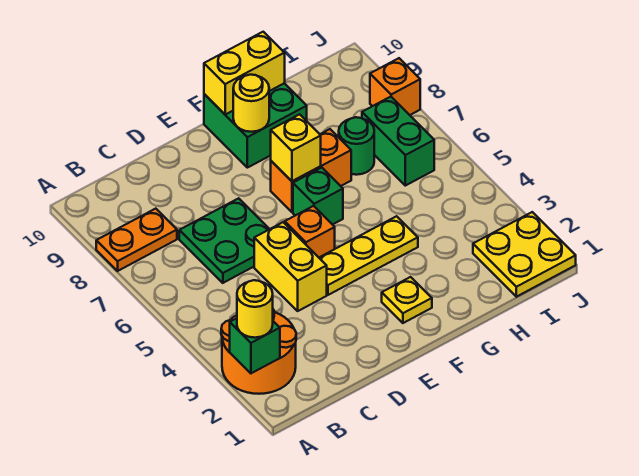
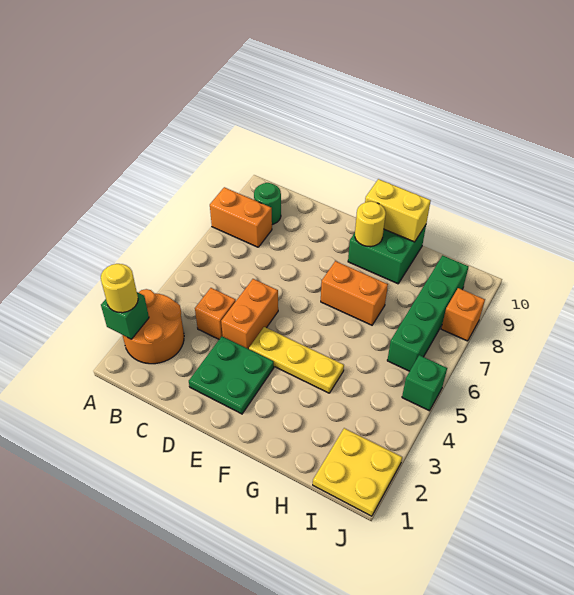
orange 1x2 plate [96,209,177,271] -> orange 1x2 brick [210,187,272,247]
green 2x2 plate [179,198,269,283] -> green 2x2 plate moved to [189,336,274,414]
yellow 1x2 brick [254,222,327,311] -> orange 1x2 brick [221,279,278,349]
orange 1x1 brick [285,206,335,257] -> orange 1x1 brick moved to [195,288,236,339]
yellow 1x1 plate [382,277,432,323] -> none
green 1x1 brick [293,168,343,225] -> green 1x1 brick moved to [402,355,447,411]
yellow 1x1 brick [271,114,321,181] -> none
green 1x1 round brick [339,117,374,175] -> green 1x1 round brick moved to [254,183,281,225]
green 1x2 brick [362,97,434,186] -> green 1x4 brick [387,255,469,371]

